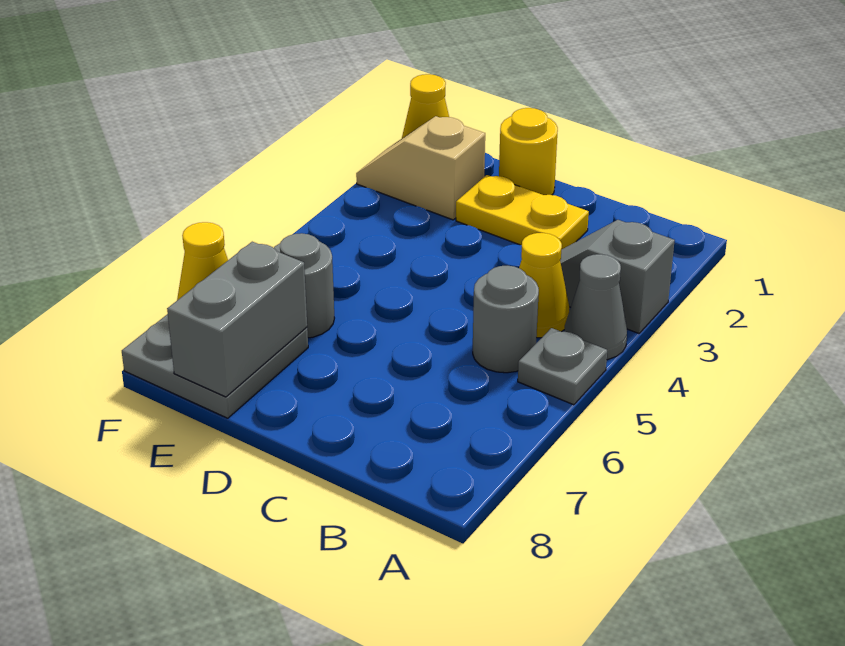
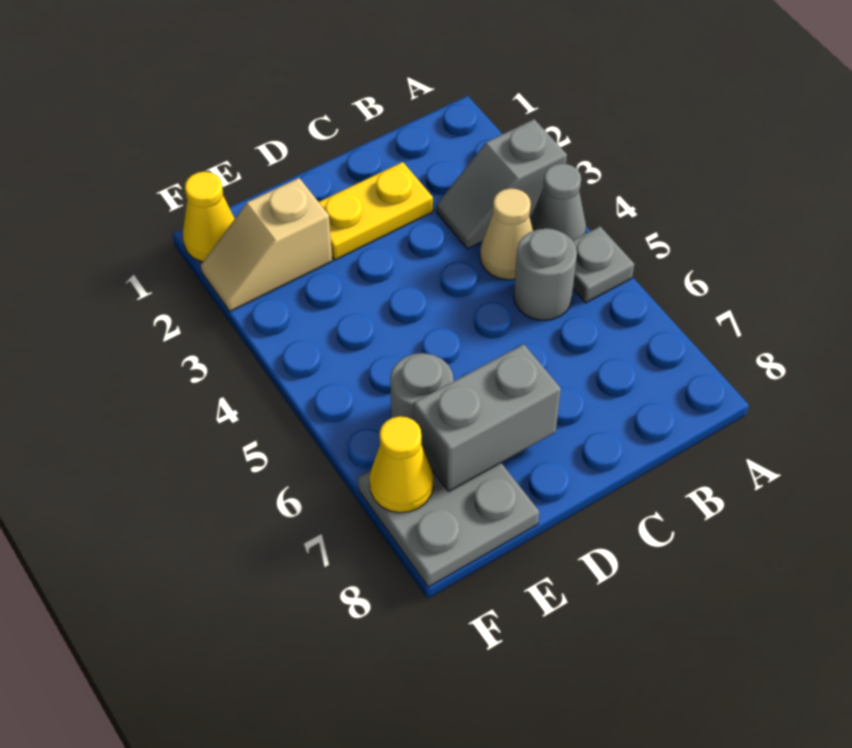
yellow 1x1 cone [519,233,570,338] -> tan 1x1 cone [480,188,533,280]
yellow 1x1 round brick [499,108,558,195] -> none
grey 1x2 brick [167,242,307,397] -> grey 1x2 brick turned to [414,344,561,492]

